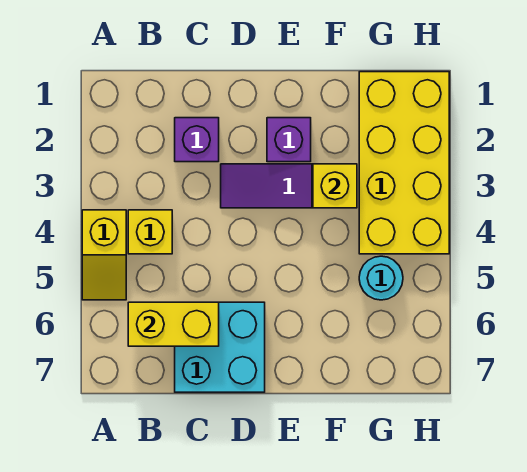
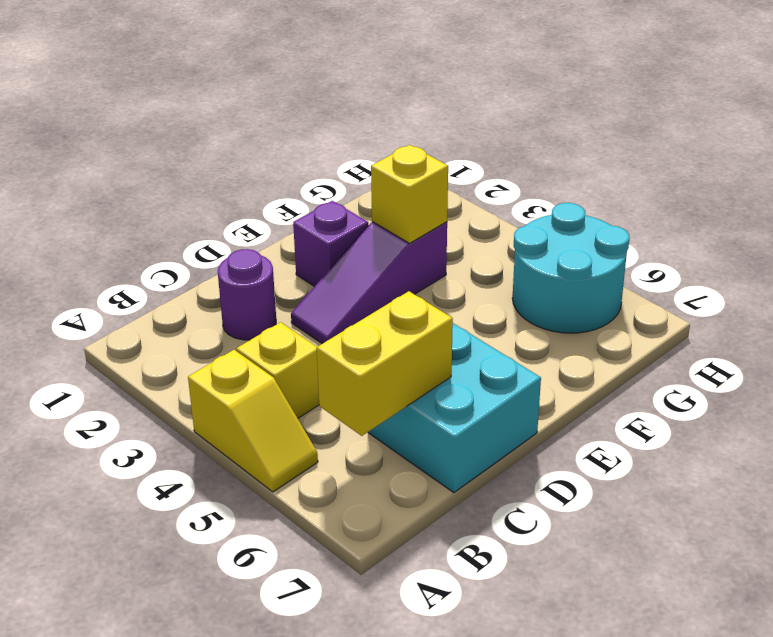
purple 1x1 brick [175,118,219,162] -> purple 1x1 round brick [218,249,276,340]
yellow 2x4 brick [359,72,449,254] -> none
cyan 1x1 round brick [359,256,403,300] -> cyan 2x2 round brick [512,203,629,333]

